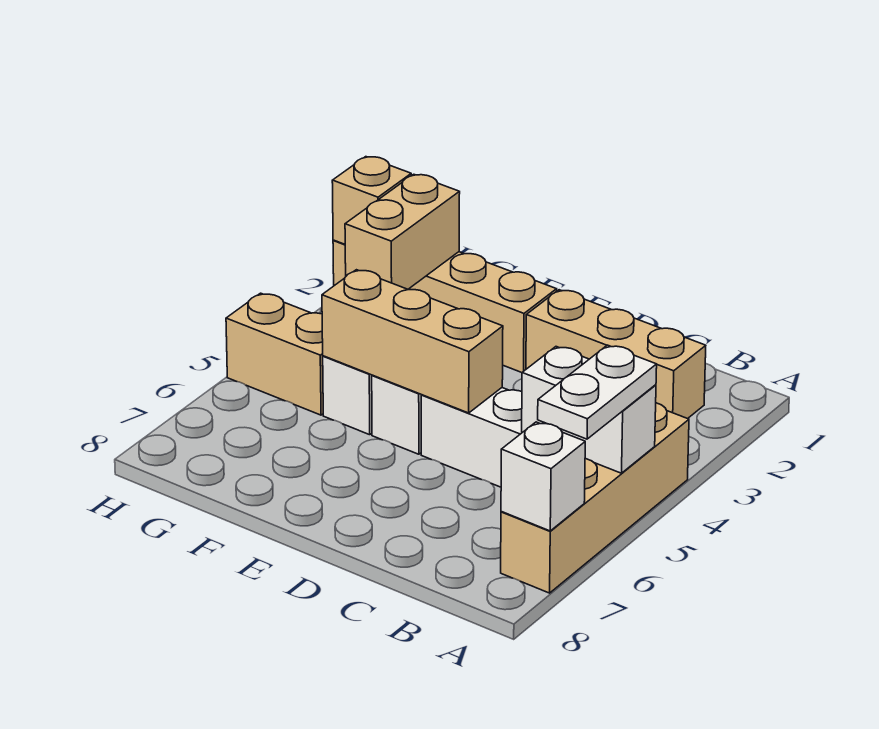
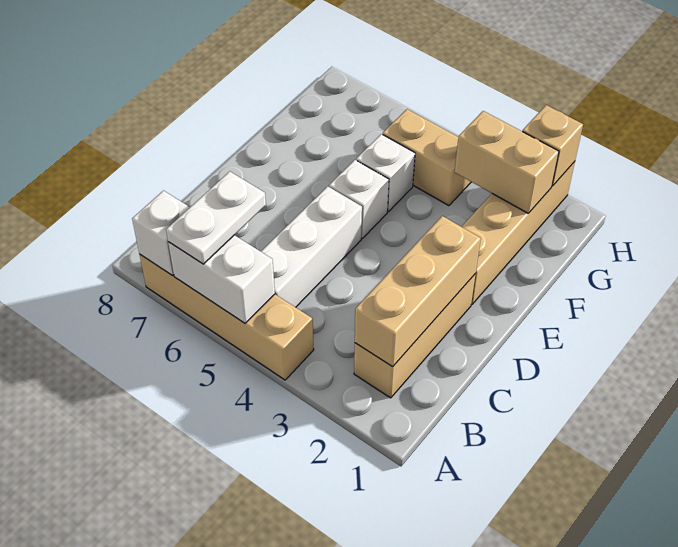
white 1x2 brick [522,347,656,473] -> white 1x2 brick turned to [168,235,275,323]
white 1x2 plate [538,345,657,439] -> white 1x2 plate turned to [166,171,266,264]
tan 1x3 brick [322,270,503,413] -> tan 1x3 brick moved to [355,216,481,367]
tan 1x2 brick [226,293,323,415] -> tan 1x2 brick turned to [383,109,471,206]

